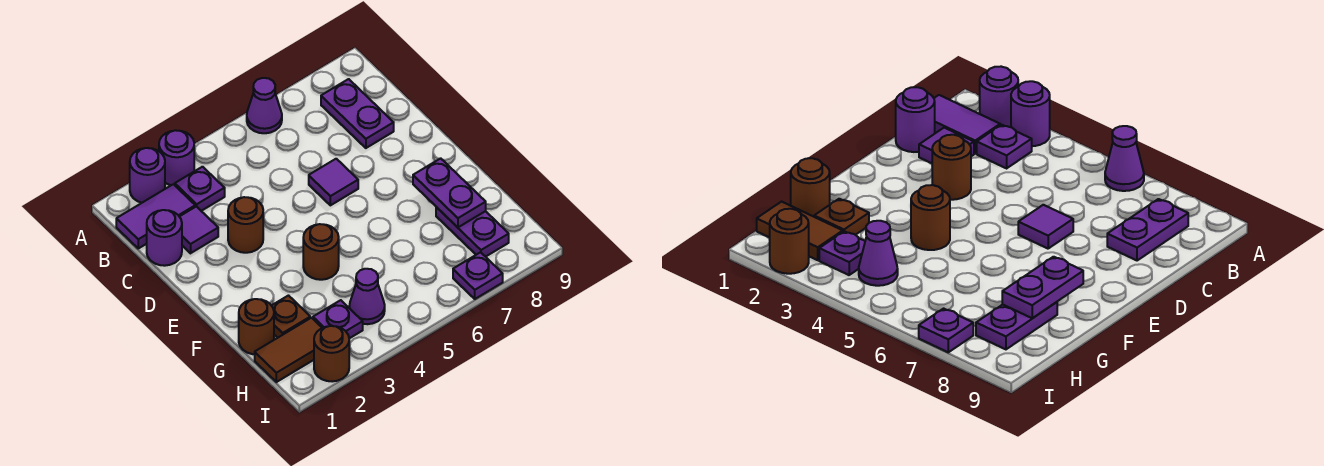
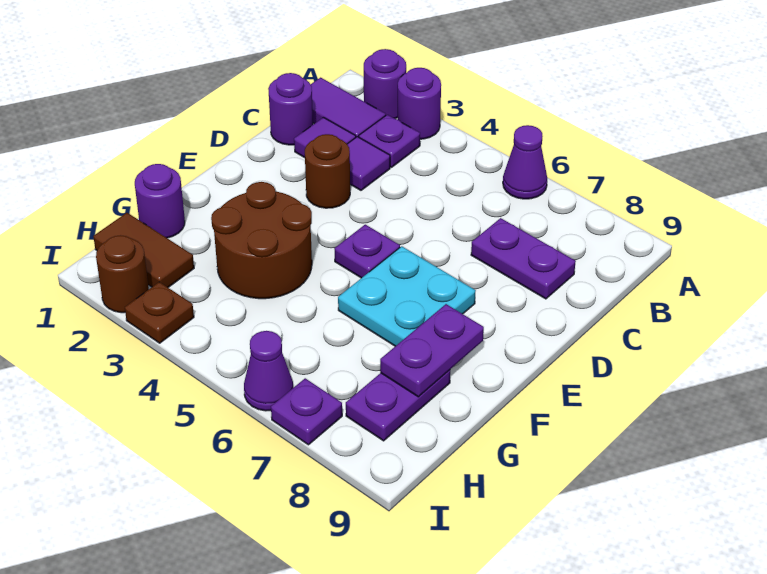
purple 1x2 plate [321,79,394,148] -> purple 1x2 plate turned to [471,218,576,299]
purple 1x1 tile [309,159,358,205] -> purple 1x1 tile moved to [347,137,390,190]
none -> cyan 2x2 plate [338,246,476,346]
brown 1x1 round brick [303,224,339,280] -> brown 2x2 round brick [211,182,312,299]
brown 1x1 round brick [239,299,274,354] -> purple 1x1 round brick [135,164,185,238]
brown 1x1 plate [272,296,310,338] -> brown 1x1 plate moved to [125,282,194,343]
purple 1x1 plate [313,300,363,338] -> purple 1x1 plate moved to [334,225,400,278]
purple 1x1 cone [349,269,385,324] -> purple 1x1 cone moved to [244,331,293,411]

